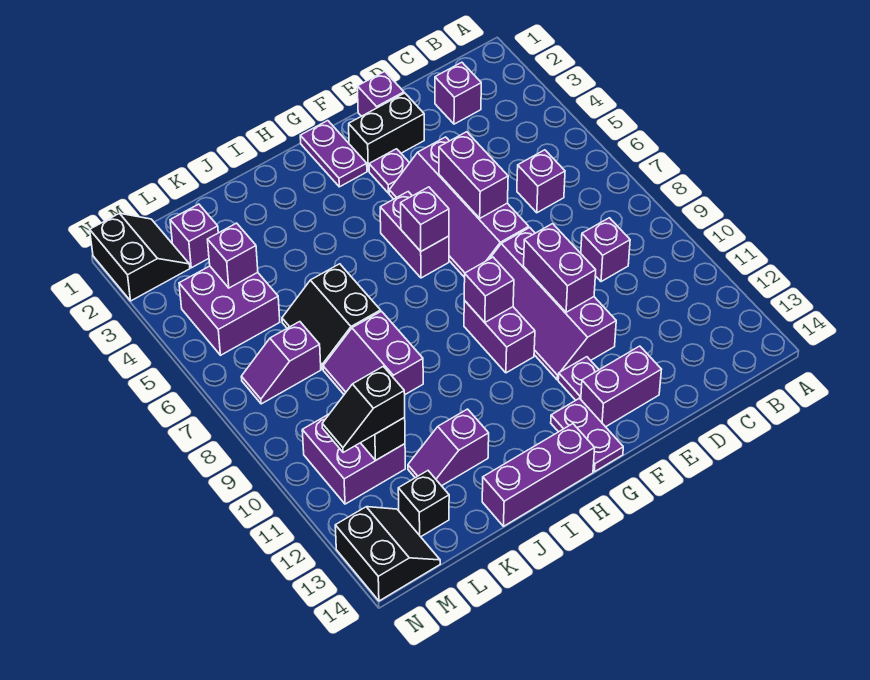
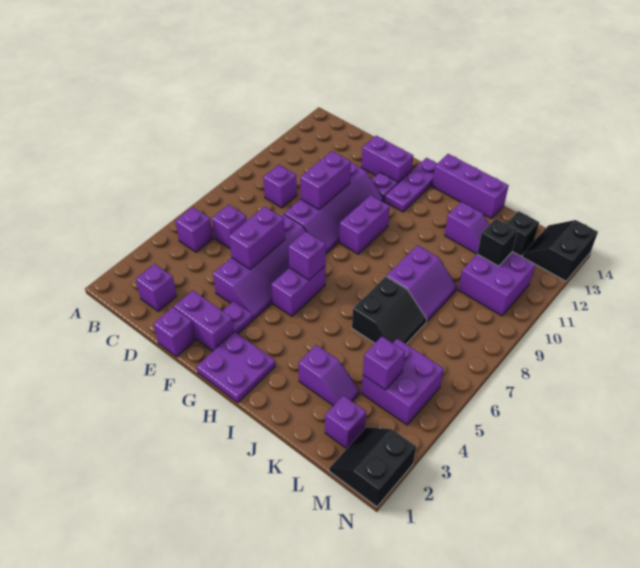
black 1x2 brick [349,93,424,171] -> purple 1x2 brick [174,291,234,351]
purple 1x2 plate [300,121,367,187] -> purple 2x2 plate [197,332,276,403]
purple 1x1 brick [464,257,514,322] -> purple 1x1 brick moved to [175,207,213,252]
purple 1x2 plate [551,398,623,472] -> purple 1x3 plate [385,158,437,212]
purple 1x2 slope [241,322,321,404] -> purple 1x2 slope moved to [298,345,360,406]
black 1x2 slope [322,366,405,452] -> none

